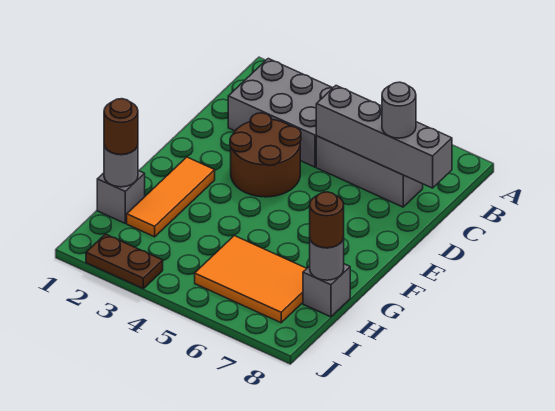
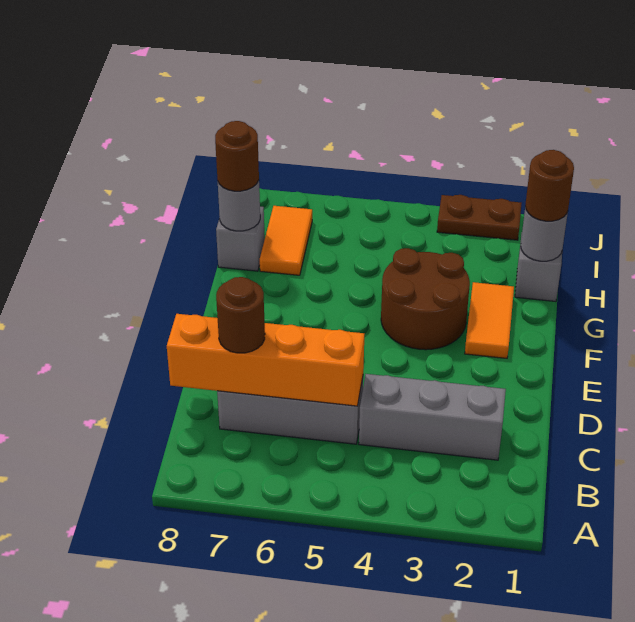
grey 2x3 brick [228,59,332,167] -> grey 1x3 brick [359,374,506,460]
grey 1x4 brick [316,86,452,188] -> orange 1x4 brick [167,314,364,406]
grey 1x1 round brick [382,82,416,138] -> brown 1x1 round brick [216,277,265,353]
brown 2x2 round brick [230,113,301,197] -> brown 2x2 round brick moved to [381,248,470,350]
orange 1x3 tile [127,157,215,237] -> orange 1x2 tile [465,282,514,358]
orange 2x3 tile [195,236,307,323] -> orange 1x2 tile [260,206,312,275]

